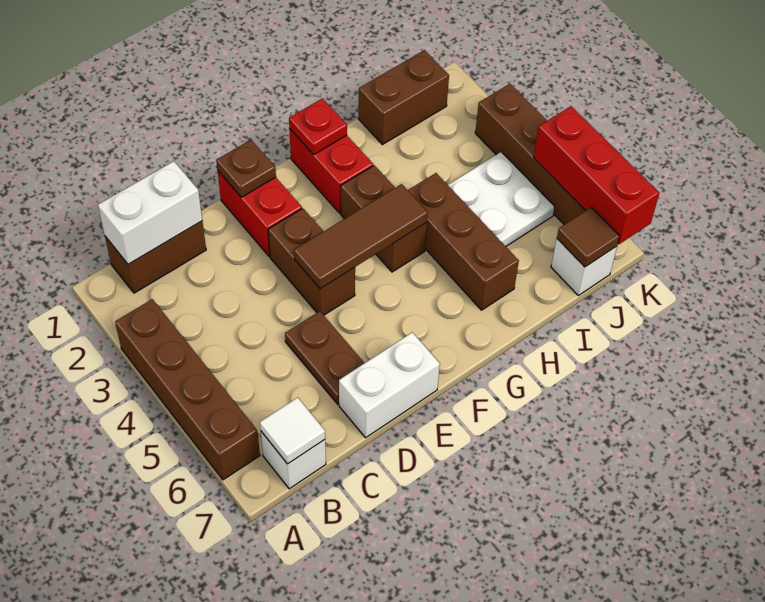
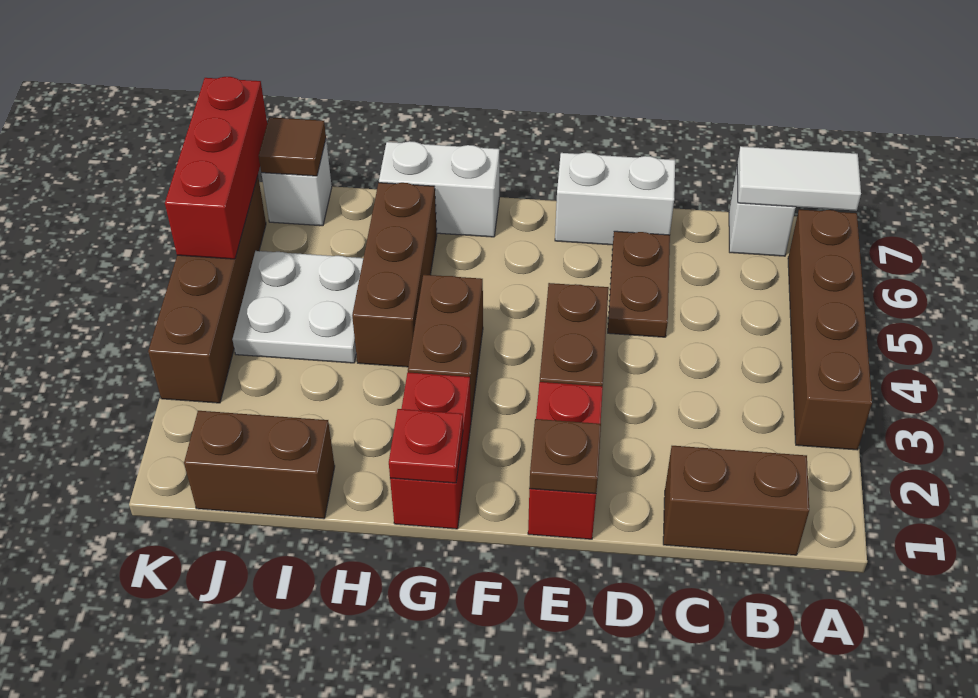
white 1x2 brick [98,161,202,264] -> white 1x2 brick moved to [379,141,499,237]
white 1x1 tile [260,397,325,464] -> white 1x2 tile [737,146,861,211]
brown 1x3 tile [294,184,428,289] -> none

